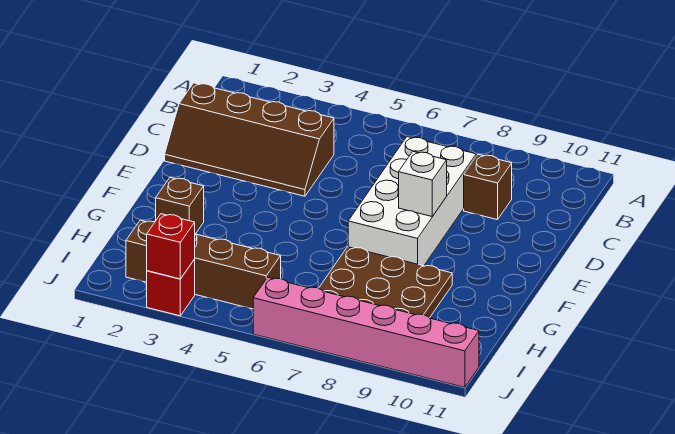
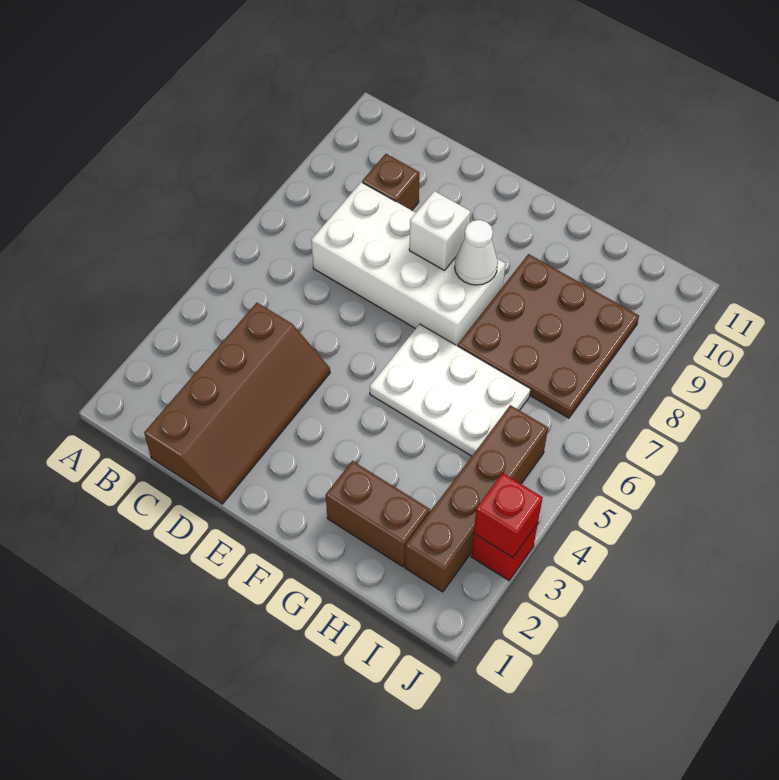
none -> white 2x3 plate [370,324,531,456]
none -> white 1x1 cone [455,220,498,285]
brown 1x1 brick [155,178,204,234] -> brown 1x2 brick [326,461,430,567]
pink 1x6 brick [253,277,479,387] -> none

